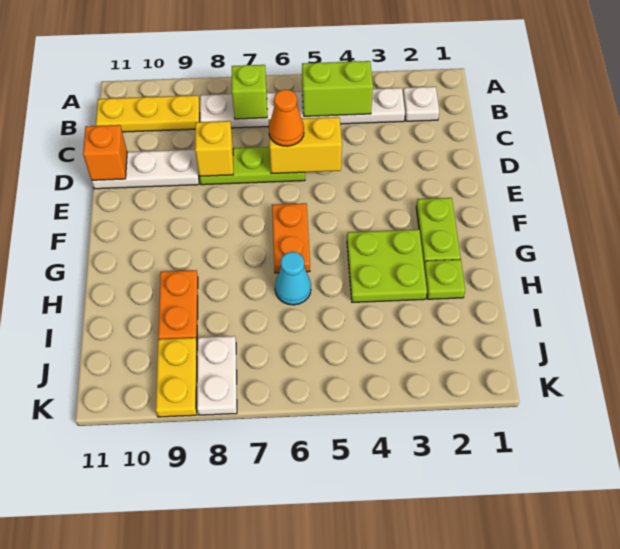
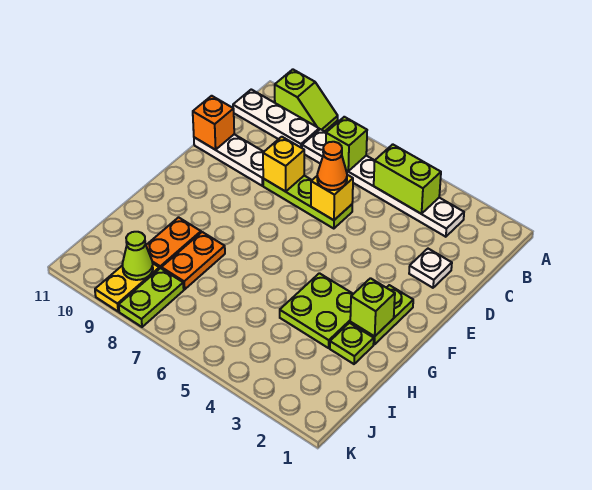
none -> lime 1x2 slope [275,69,338,131]
white 1x1 plate [403,87,439,121] -> white 1x1 plate moved to [409,249,452,288]
yellow 1x3 plate [96,95,200,132] -> white 1x3 plate [233,89,319,148]
yellow 1x2 brick [269,117,342,174] -> yellow 1x1 brick [311,175,353,220]
orange 1x2 plate [272,203,310,273] -> orange 1x2 plate moved to [161,232,225,289]
none -> lime 1x1 brick [350,278,395,336]
cyan 1x1 cone [275,252,311,305] -> none
white 1x2 plate [197,336,237,415] -> lime 1x2 plate [119,268,184,327]
none -> lime 1x1 cone [123,232,153,280]

